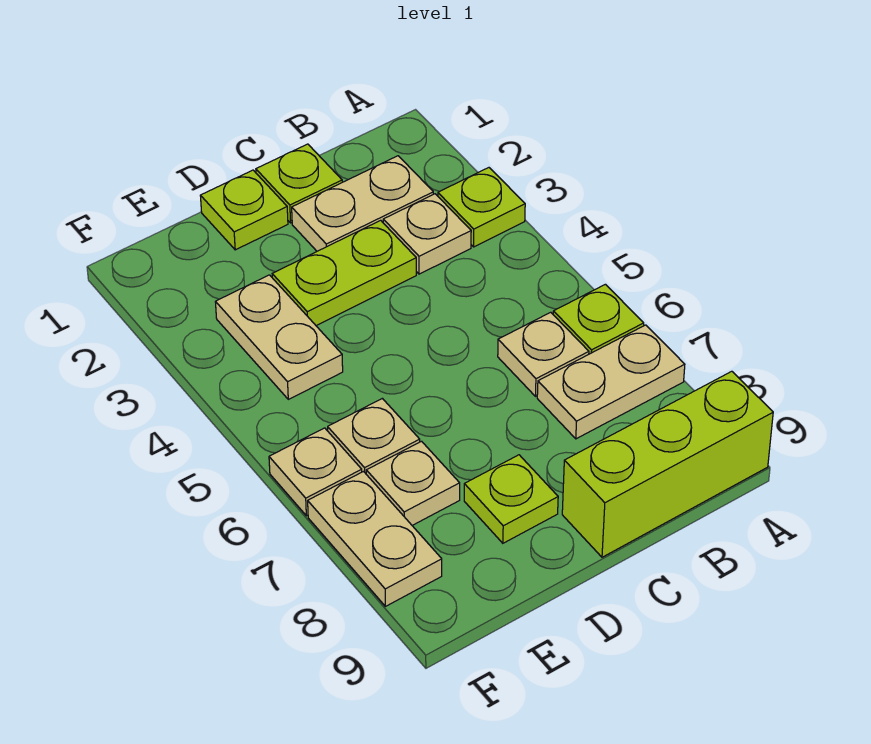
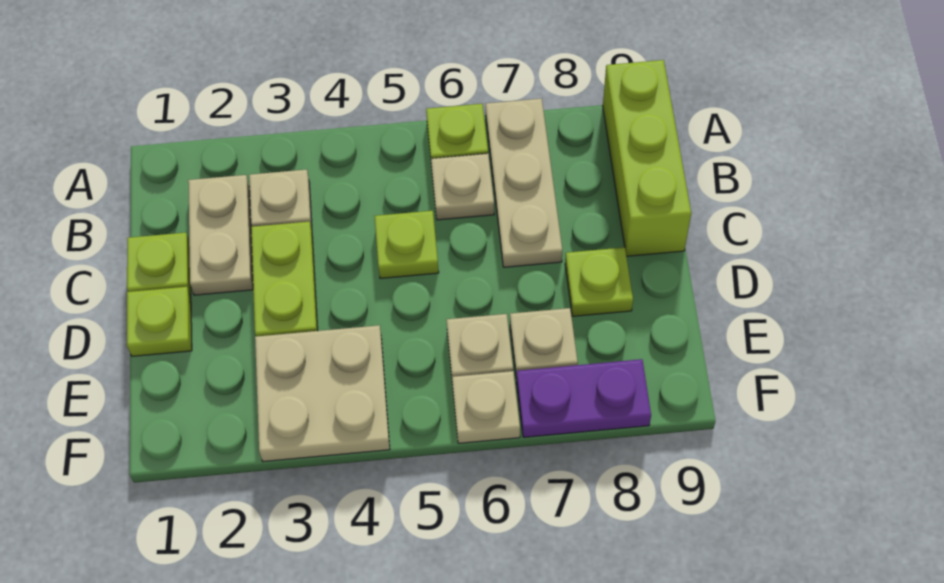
lime 1x1 plate [438,168,525,247] -> lime 1x1 plate moved to [375,211,439,278]
tan 1x2 plate [537,325,685,439] -> tan 1x3 plate [486,98,562,267]
tan 1x2 plate [216,275,343,399] -> tan 2x2 plate [255,325,390,462]
tan 1x2 plate [308,472,442,606] -> purple 1x2 plate [516,359,651,437]

